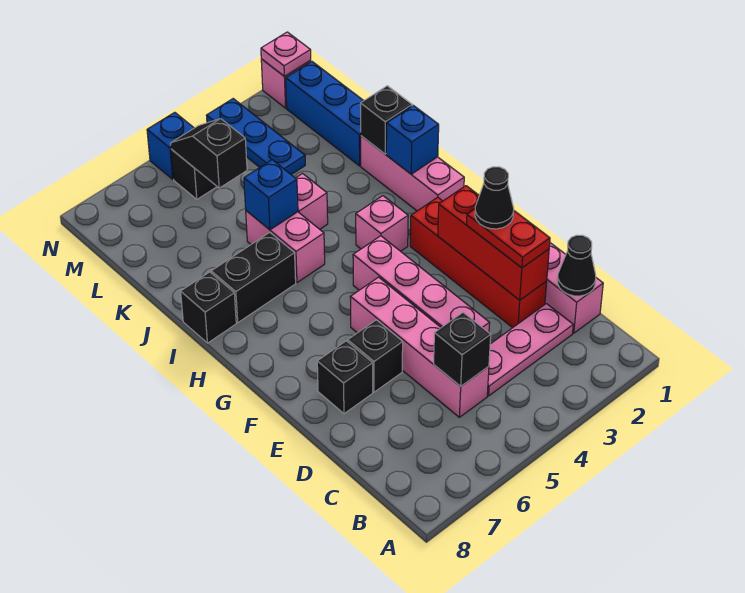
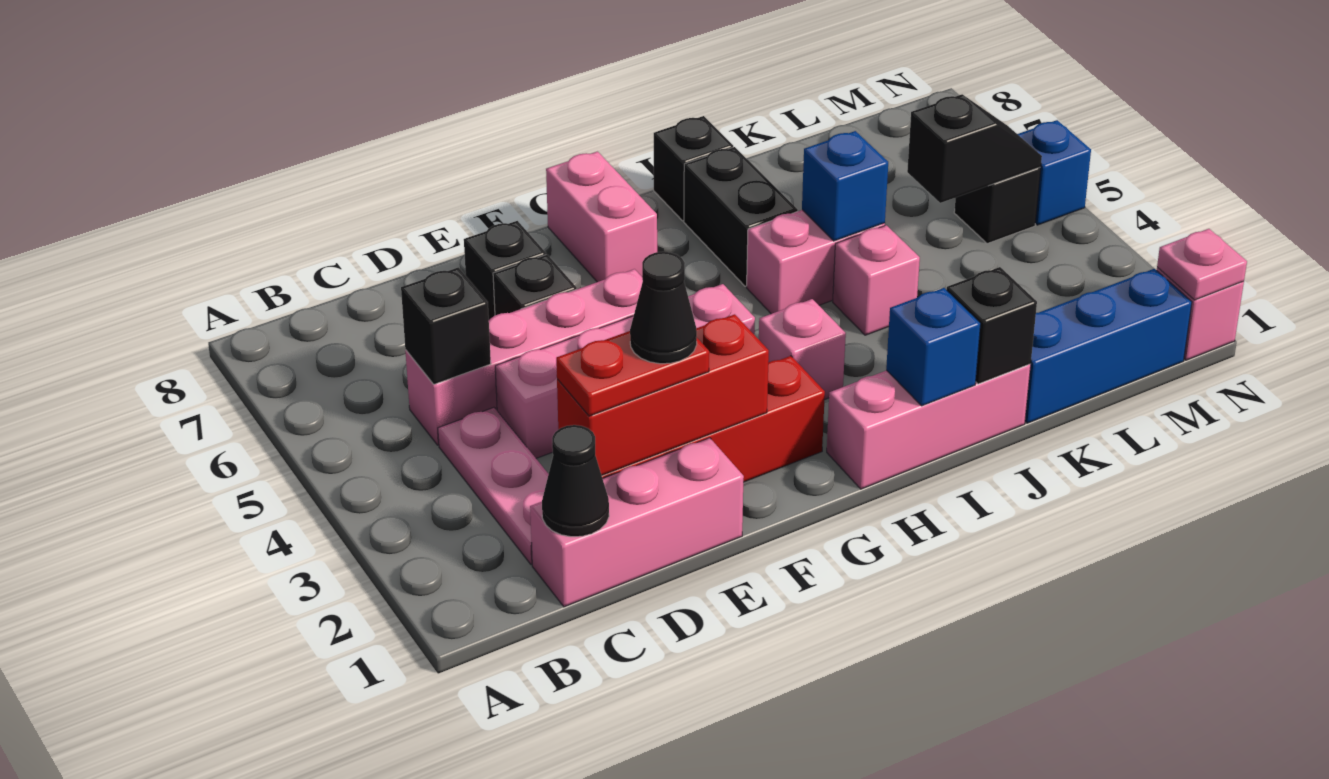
none -> pink 1x2 brick [546,152,657,282]
blue 1x3 plate [206,99,305,175] -> none

